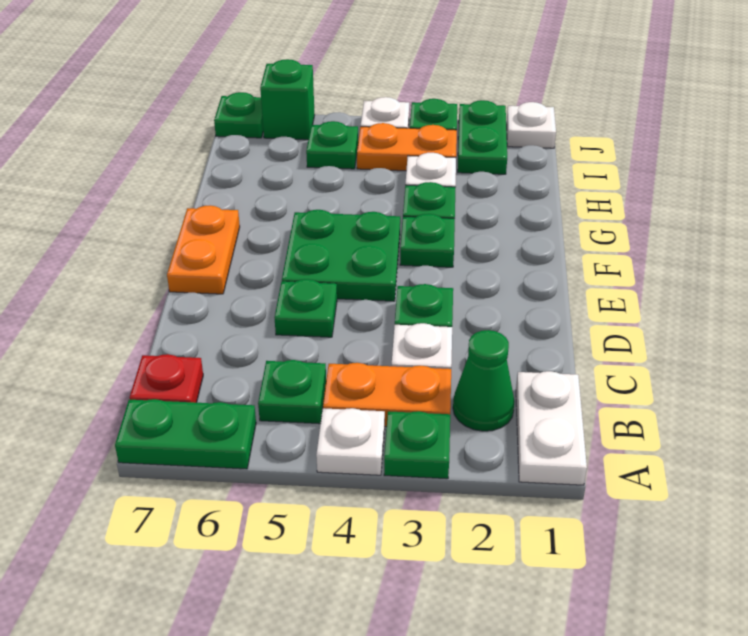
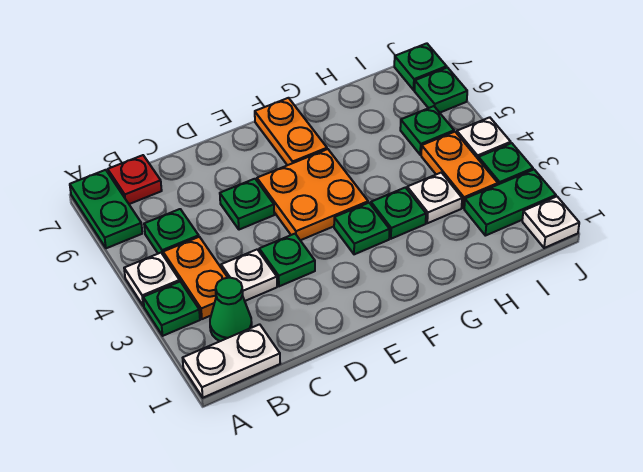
green 2x2 plate [282,210,400,301] -> orange 2x2 plate [257,149,368,240]
orange 1x2 plate [167,206,240,294] -> orange 1x2 plate turned to [255,98,327,165]
green 1x1 brick [260,59,315,140] -> green 1x1 plate [414,68,467,113]

